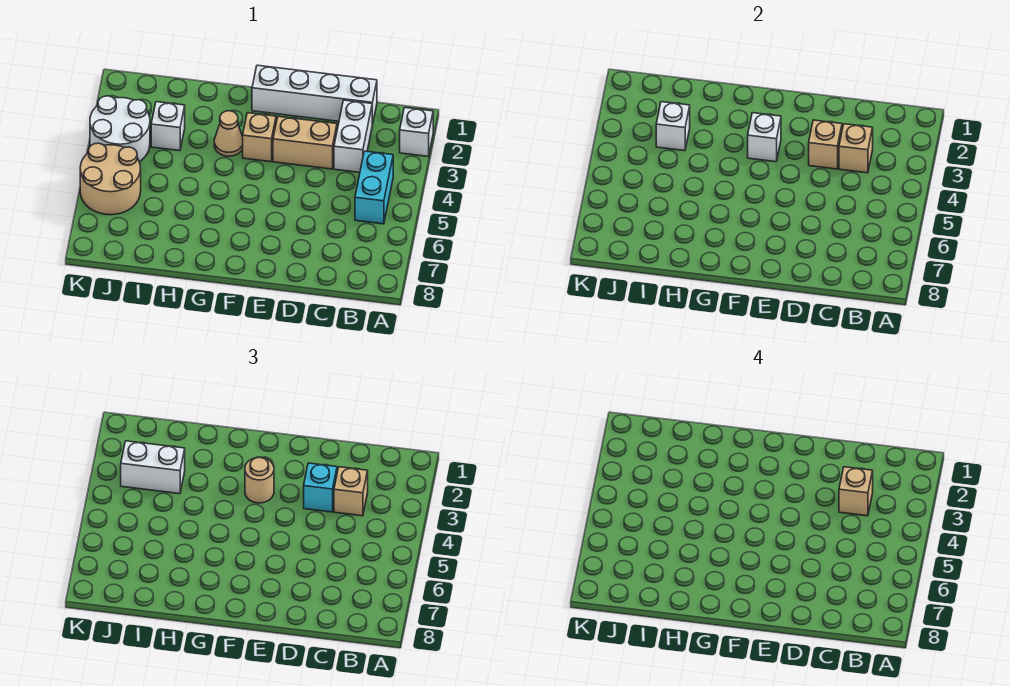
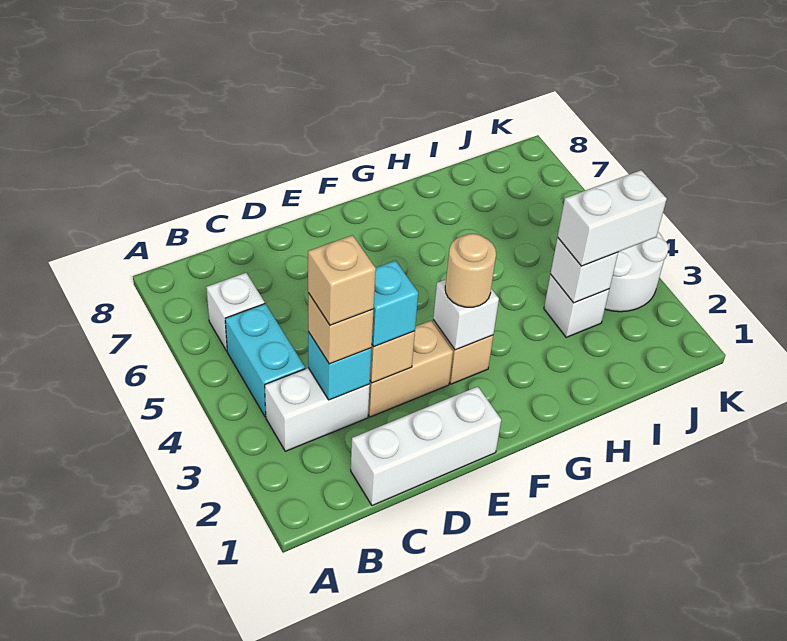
white 1x1 brick [400,108,433,156] -> white 1x1 brick moved to [206,273,265,351]
white 1x4 brick [252,65,377,125] -> white 1x3 brick [351,387,501,506]
white 1x2 brick [334,100,372,172] -> white 1x2 brick turned to [265,368,370,451]
tan 1x1 brick [839,124,873,173] -> cyan 1x1 brick [308,332,371,400]
tan 1x1 cone [214,111,243,156] -> none
tan 2x2 round brick [80,143,141,215] -> none

